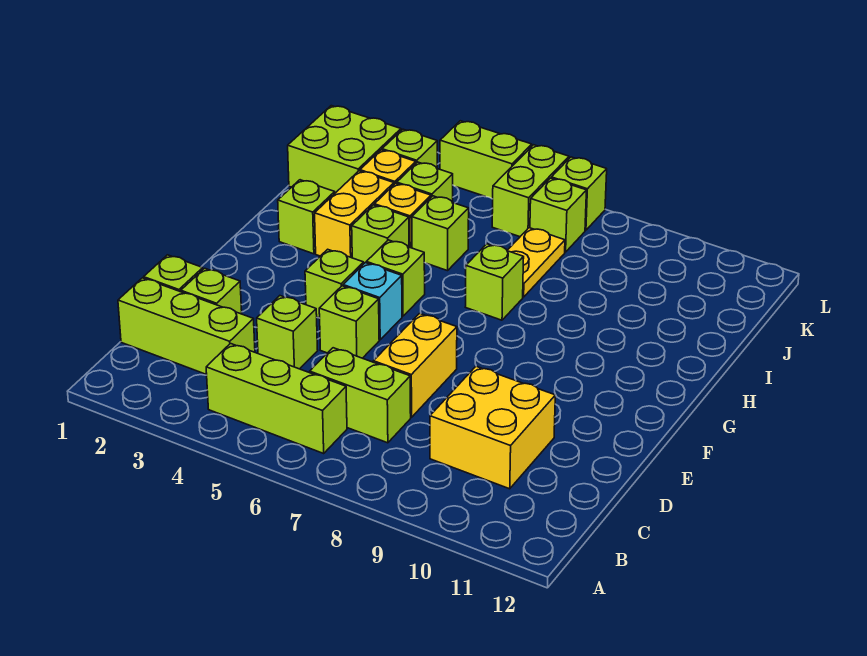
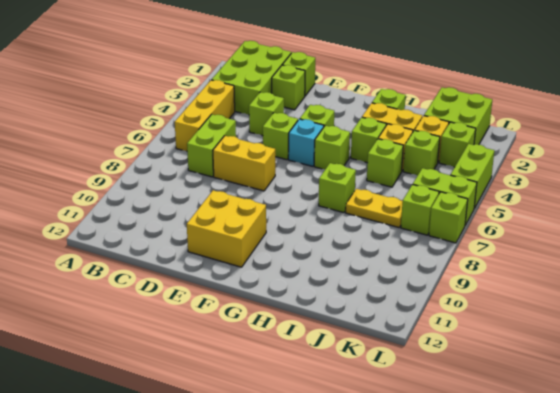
lime 1x3 brick [206,344,347,453] -> yellow 1x3 brick [175,80,235,151]
lime 1x3 brick [118,278,255,375] -> lime 2x3 brick [211,41,291,115]
yellow 2x2 brick [430,366,555,489] -> yellow 2x2 brick moved to [187,190,266,267]

